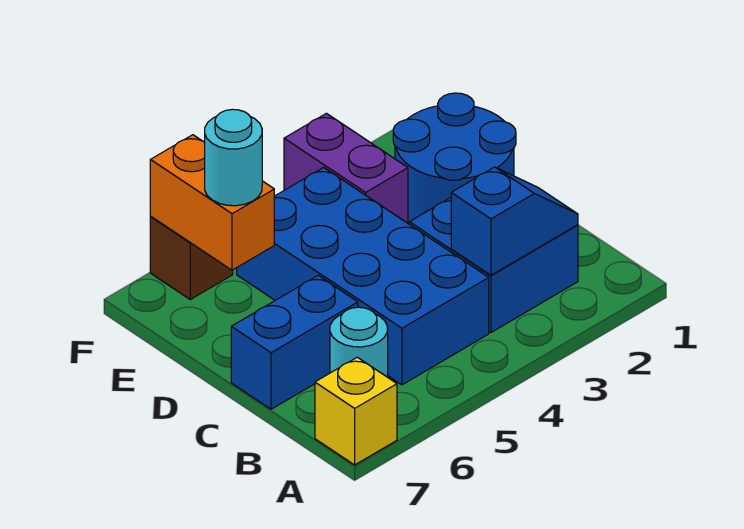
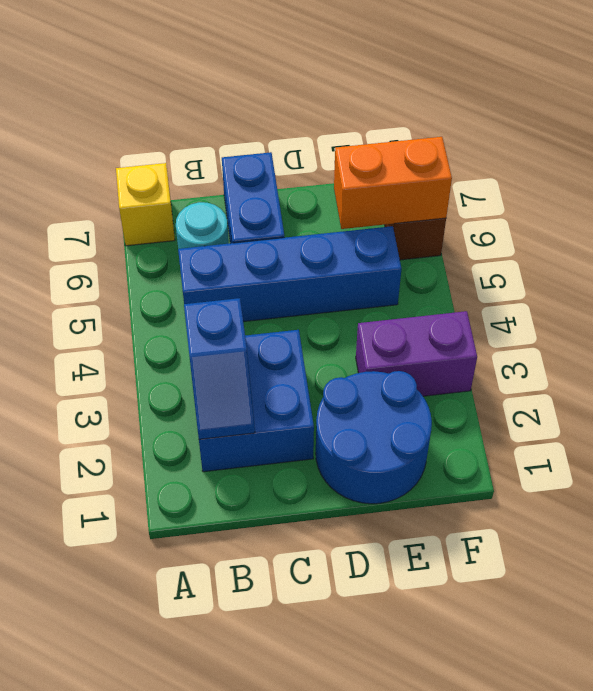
blue 2x4 brick [237,167,489,385] -> blue 1x4 brick [178,226,401,322]
cyan 1x1 round brick [205,109,262,206] -> none

